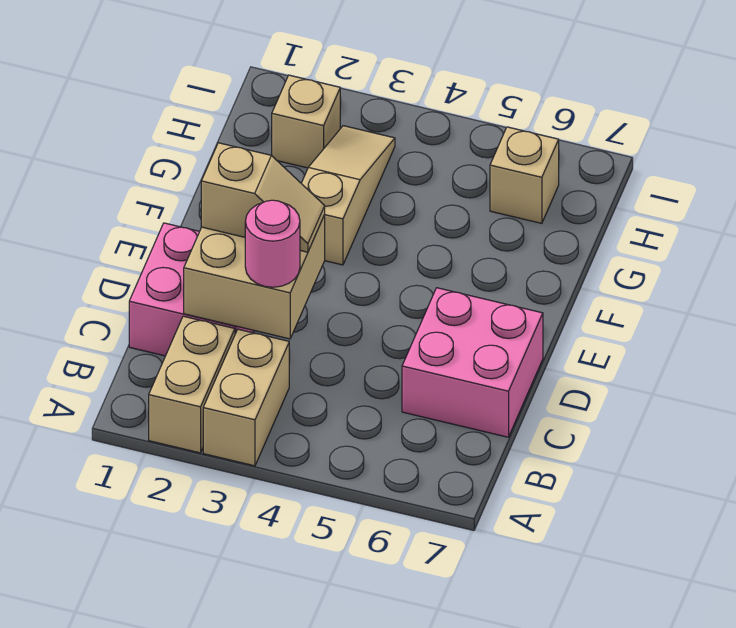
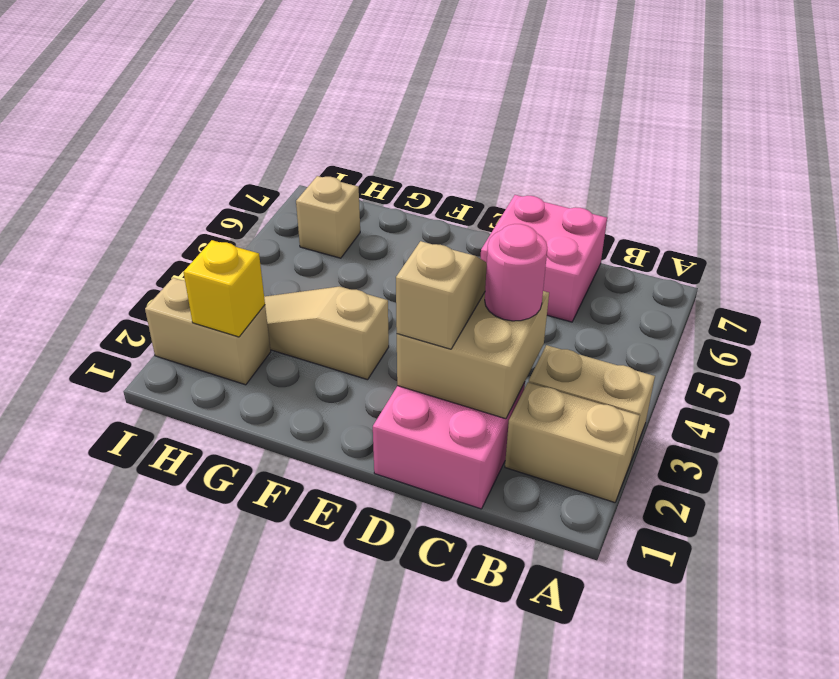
tan 1x1 brick [272,75,340,168] -> tan 1x2 brick [145,278,271,385]
none -> yellow 1x1 brick [184,240,265,337]

